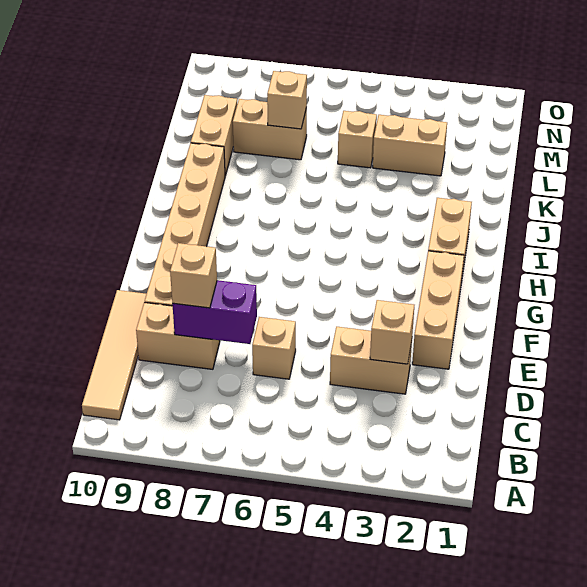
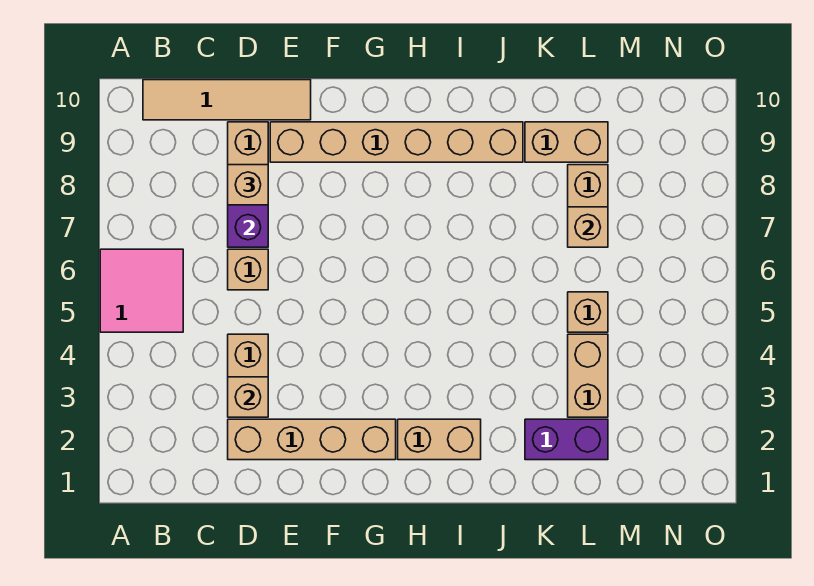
none -> pink 2x2 tile [100,249,183,332]
tan 1x3 brick [412,251,464,369] -> tan 1x4 brick [228,419,396,460]
none -> purple 1x2 brick [525,419,608,460]

